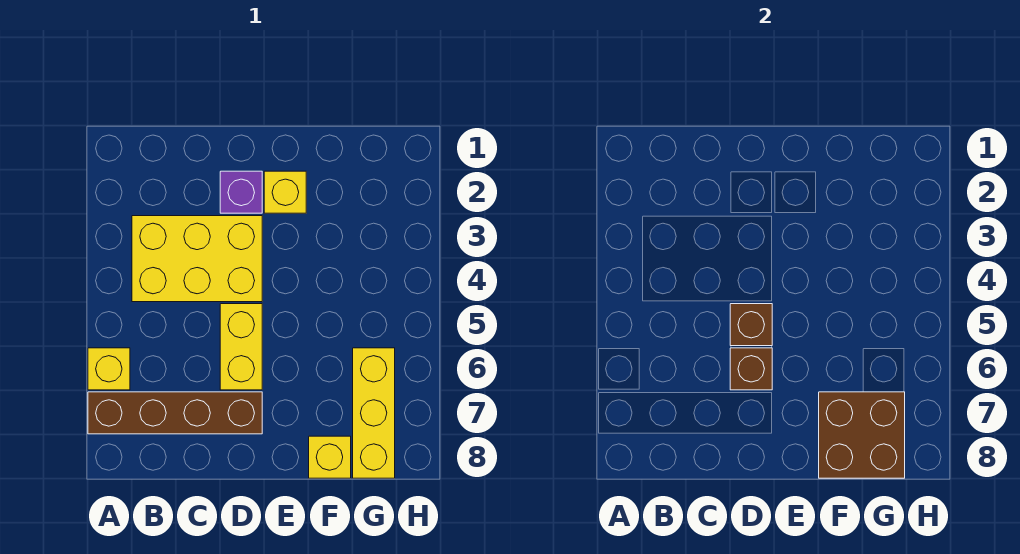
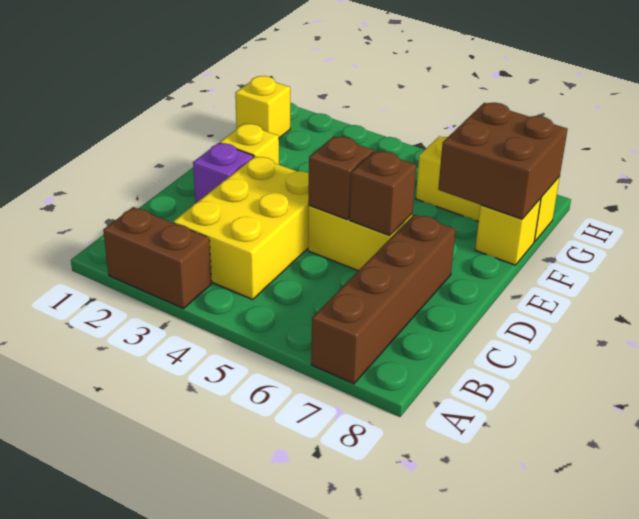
none -> brown 1x2 brick [103,207,212,309]
yellow 1x1 brick [88,348,130,390] -> yellow 1x1 brick moved to [235,76,290,138]

